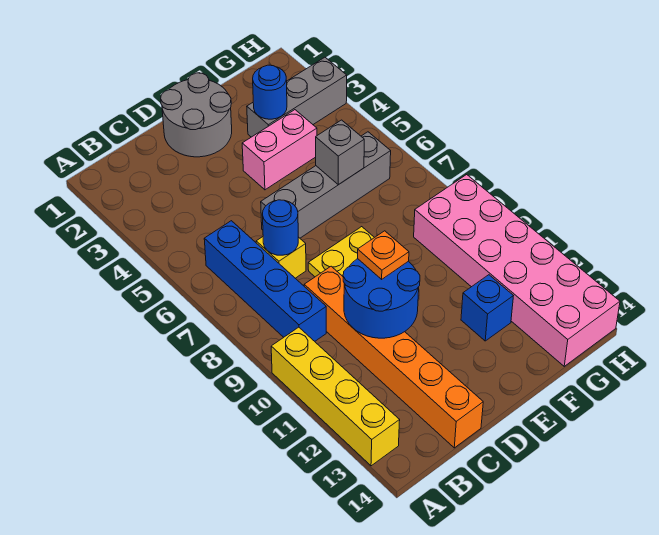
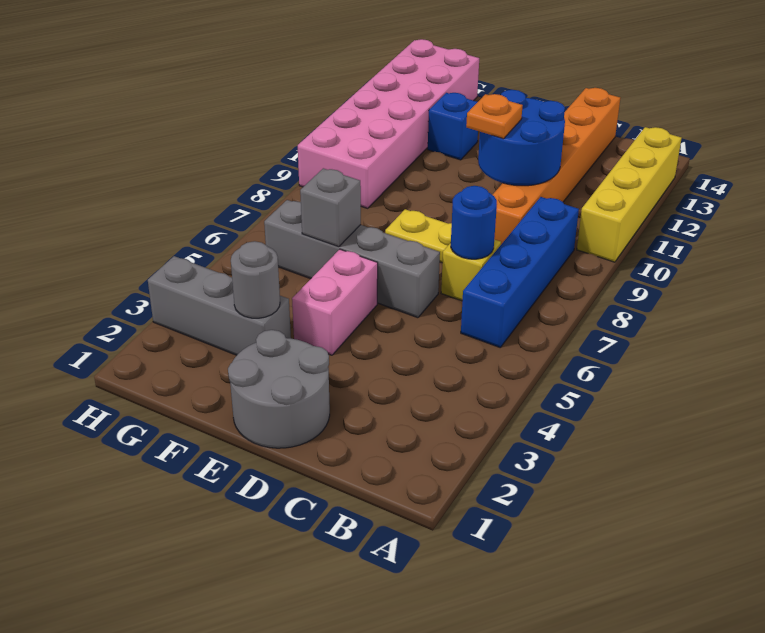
pink 1x2 brick [242,110,317,190] -> pink 1x2 brick turned to [292,249,378,355]
blue 1x1 round brick [253,65,287,119] -> grey 1x1 round brick [231,241,280,318]

